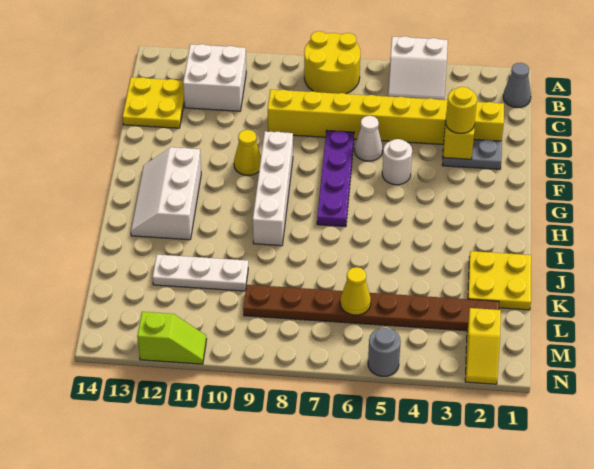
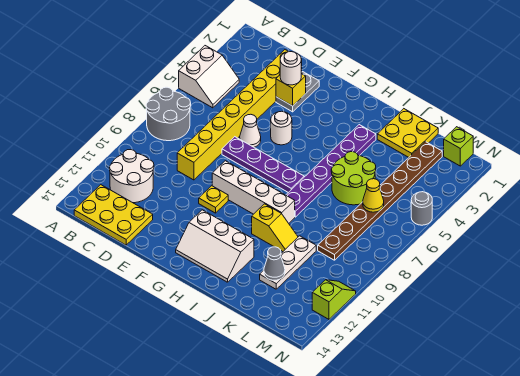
yellow 2x2 round brick [304,31,360,94] -> grey 2x2 round brick [146,87,191,141]
grey 1x1 cone [503,63,531,108] -> grey 1x1 cone moved to [264,247,285,280]
white 2x2 brick [183,44,246,111] -> white 2x2 round brick [110,150,154,203]
yellow 2x2 plate [122,77,184,128] -> yellow 2x3 plate [74,185,153,245]
yellow 1x1 round brick [446,87,477,133] -> white 1x1 round brick [280,52,301,85]
yellow 1x1 cone [234,130,261,175] -> yellow 1x1 plate [199,186,228,213]
none -> purple 1x6 plate [286,125,376,217]
none -> lime 2x2 round brick [331,152,376,205]
none -> lime 1x1 brick [444,127,473,166]
yellow 1x2 slope [465,308,501,384] -> yellow 1x2 slope moved to [252,204,298,252]

